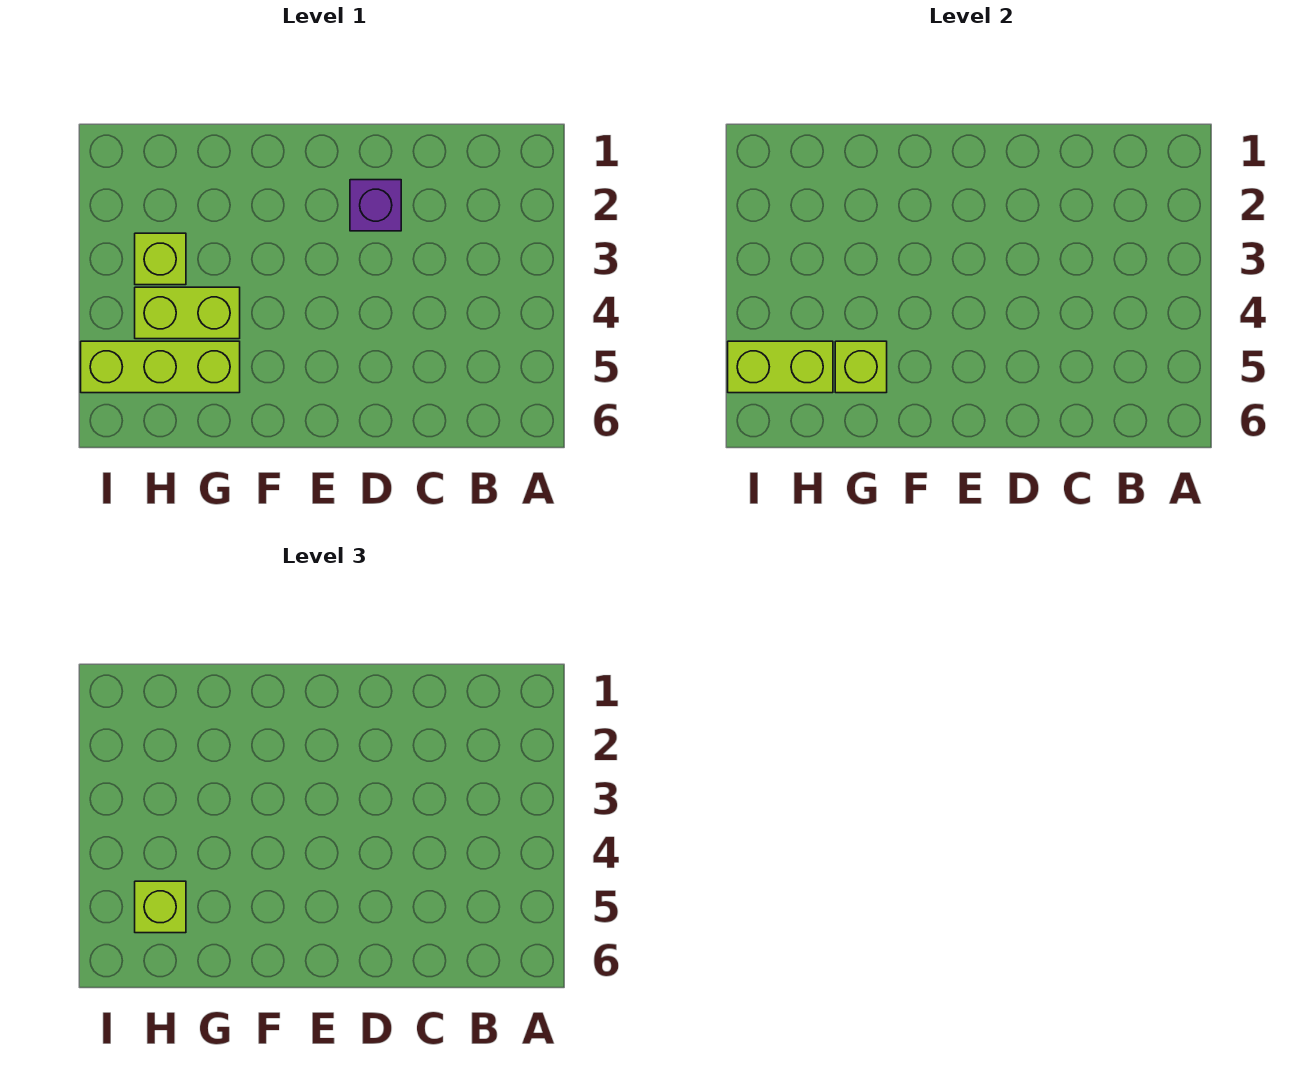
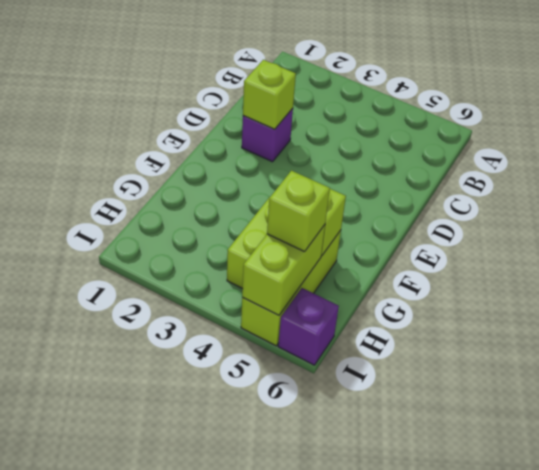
lime 1x1 brick [135,233,186,285] -> lime 1x1 brick moved to [243,60,296,129]
none -> purple 1x1 brick [278,288,339,365]

